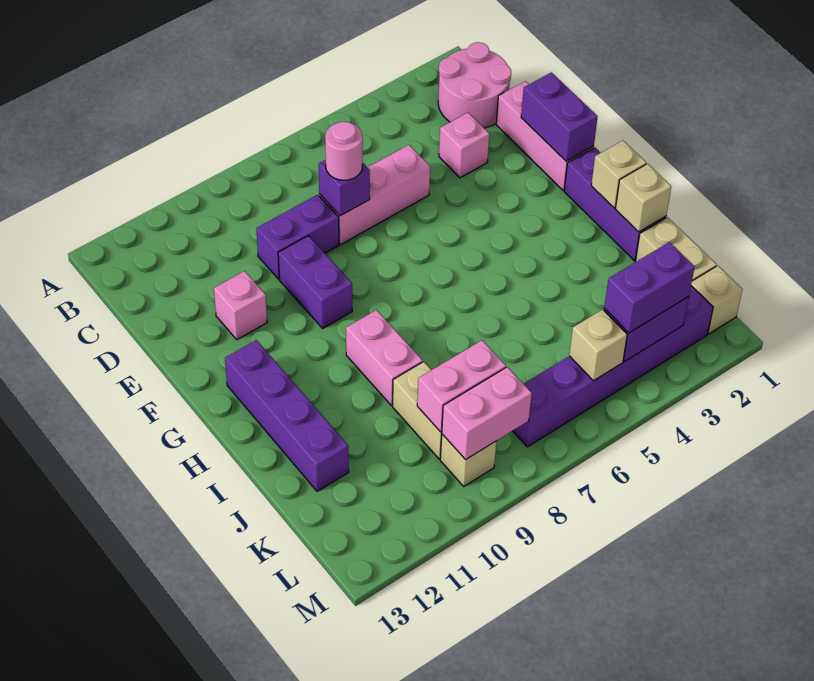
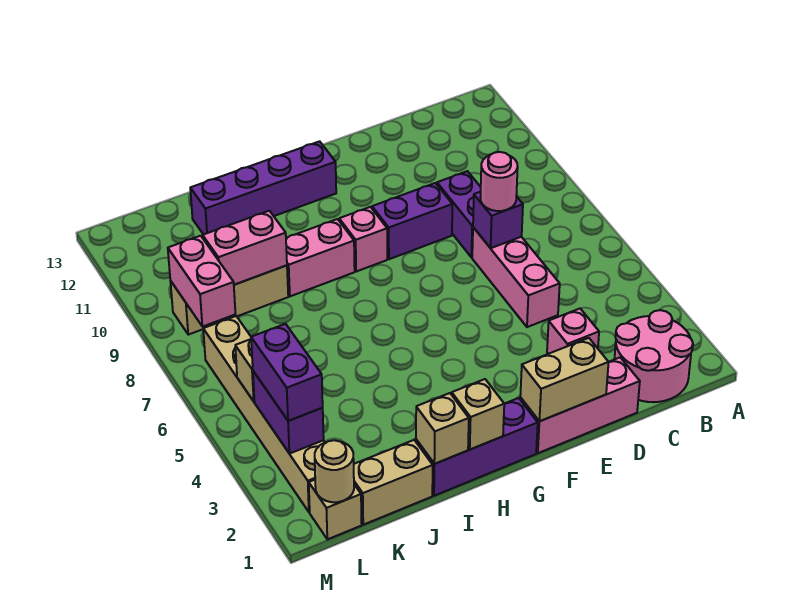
purple 1x2 brick [521,72,598,162] -> tan 1x2 brick [520,338,609,421]
pink 1x1 brick [214,271,267,340] -> pink 1x1 brick moved to [339,207,387,272]
pink 1x2 brick [417,340,506,432] -> pink 1x2 brick turned to [203,211,287,285]
none -> tan 1x1 round brick [315,440,354,502]
purple 1x6 brick [513,286,713,447] -> tan 1x6 brick [203,316,325,512]

